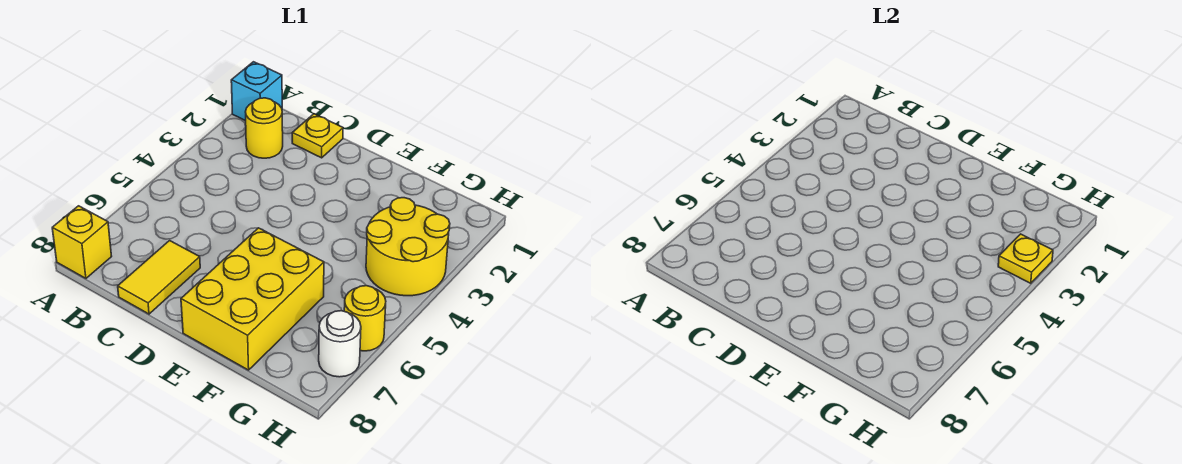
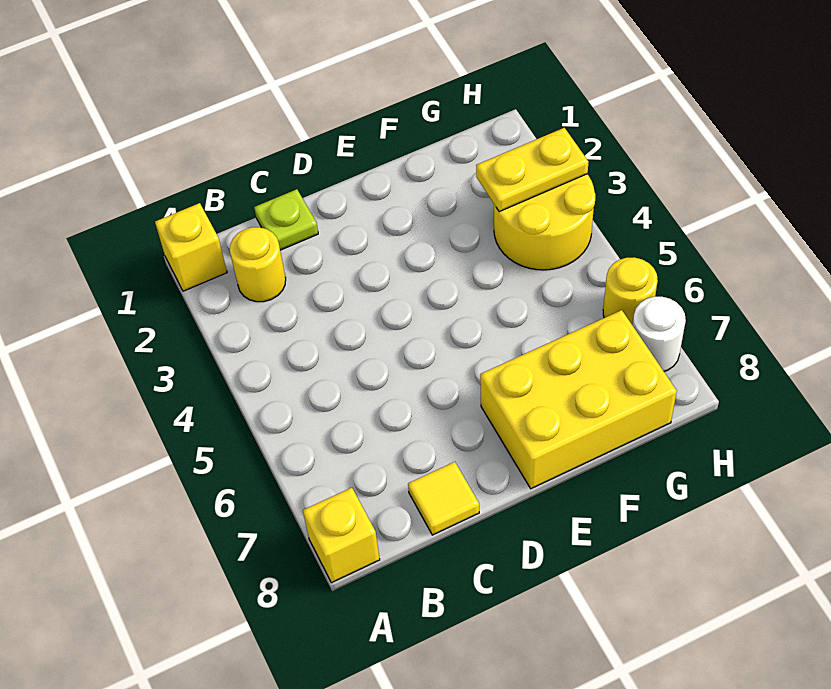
cyan 1x1 brick [231,62,282,121] -> yellow 1x1 brick [155,203,227,291]
yellow 1x1 plate [292,114,343,158] -> lime 1x1 plate [254,189,318,250]
yellow 1x2 tile [118,241,200,314] -> yellow 1x1 tile [408,462,479,535]
yellow 2x3 brick [181,228,324,370] -> yellow 2x3 brick turned to [480,310,677,489]
yellow 1x1 plate [998,234,1053,283] -> yellow 1x2 plate [476,128,588,212]

